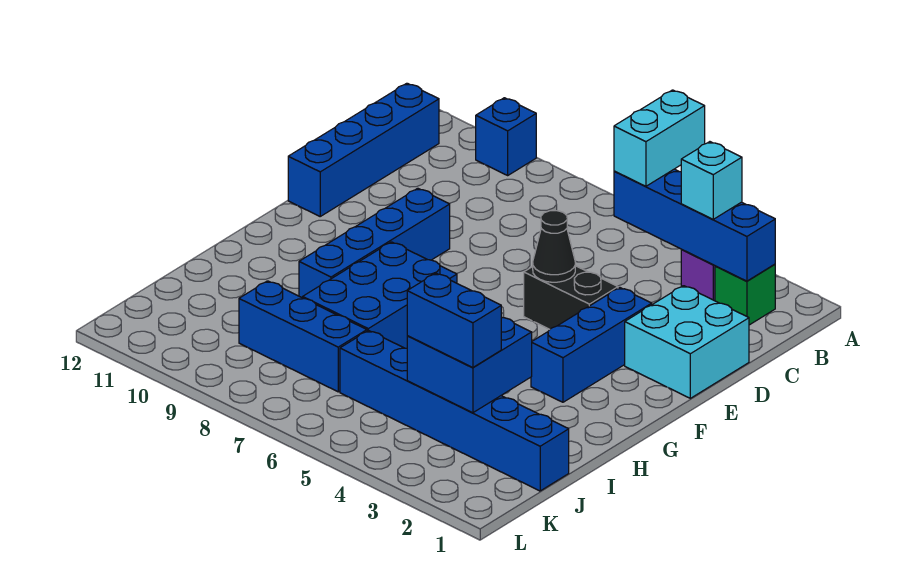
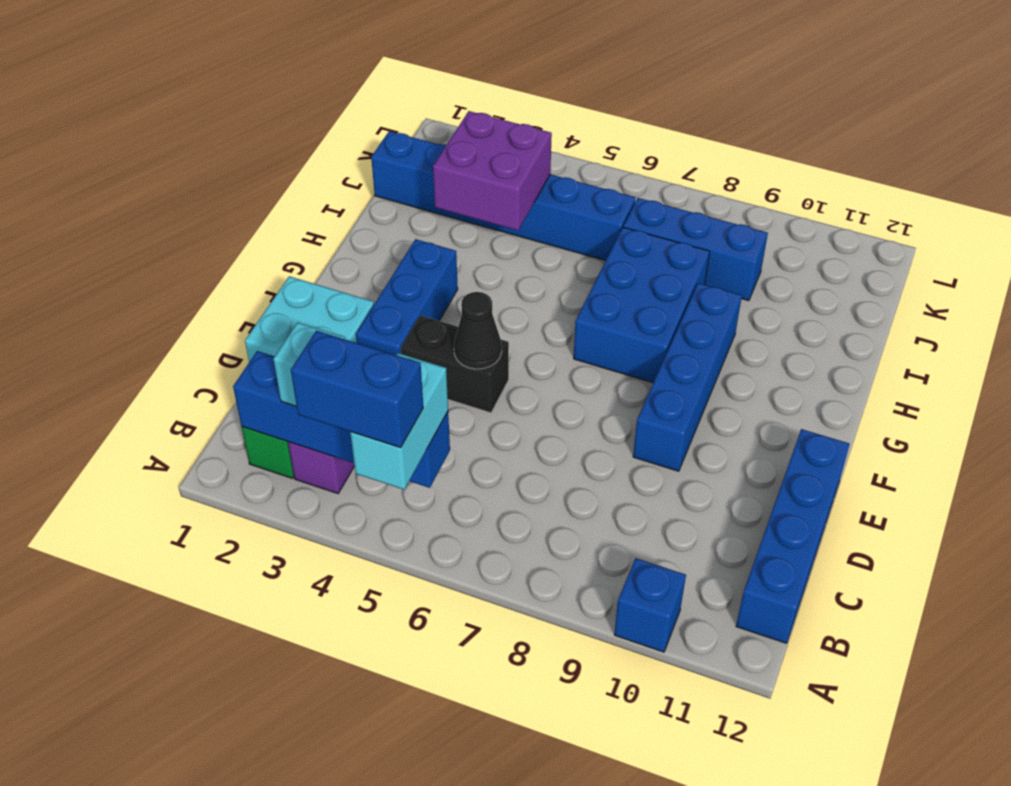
blue 2x2 brick [407,318,532,413] -> purple 2x2 brick [433,111,552,230]
blue 1x2 brick [407,273,502,368] -> blue 1x2 brick moved to [291,331,423,448]

